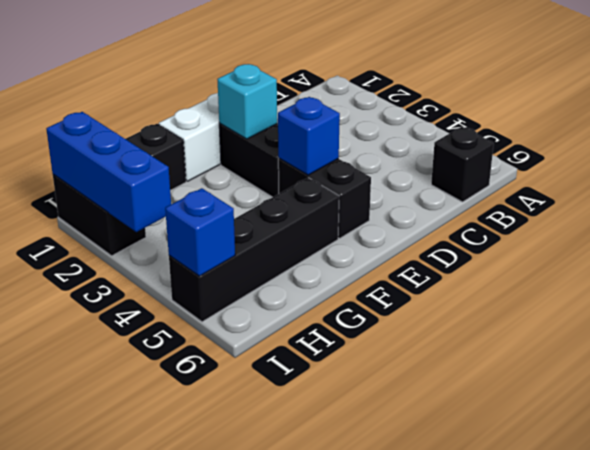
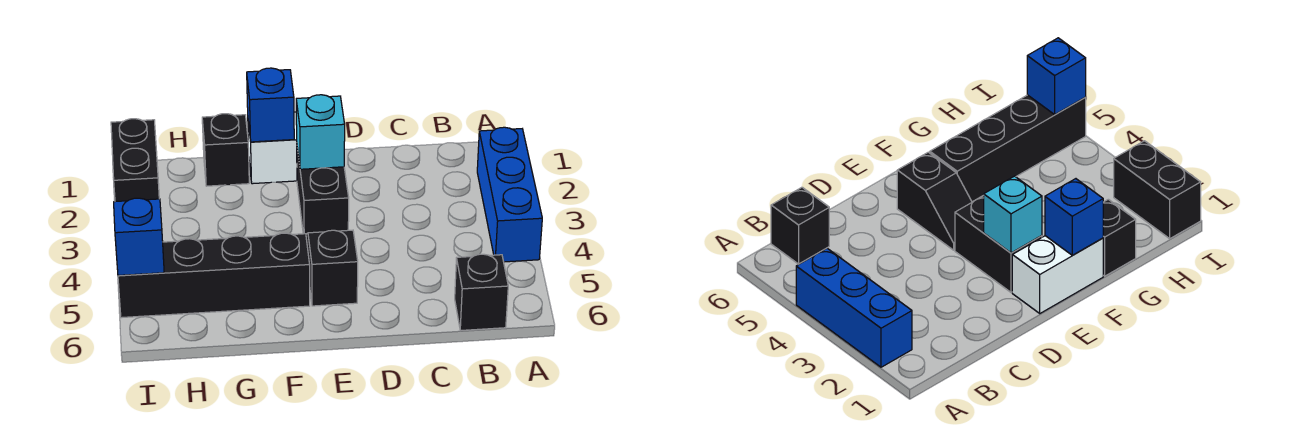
black 1x2 brick [278,158,371,238] -> black 1x2 slope [306,230,358,306]
blue 1x1 brick [278,97,340,175] -> blue 1x1 brick moved to [247,68,294,142]
blue 1x3 brick [46,112,171,232] -> blue 1x3 brick moved to [477,127,542,262]

